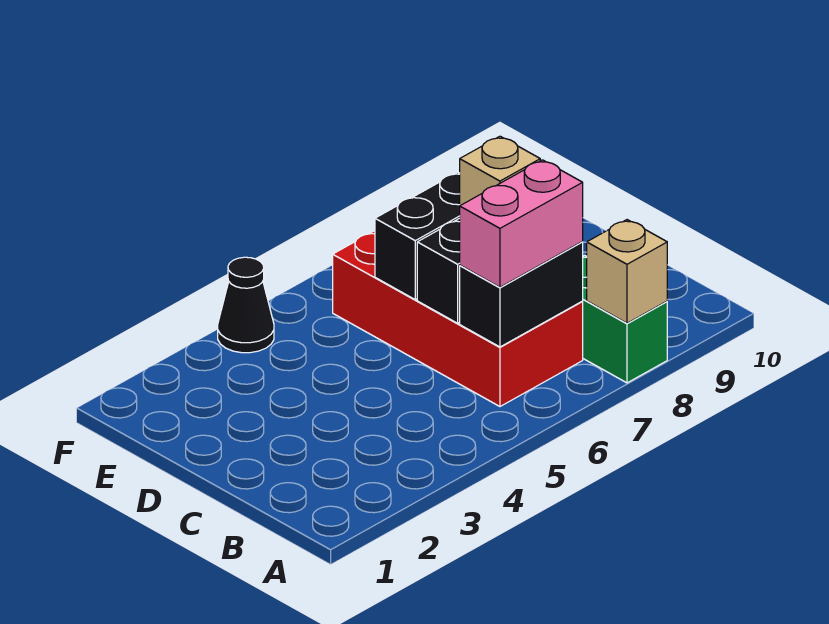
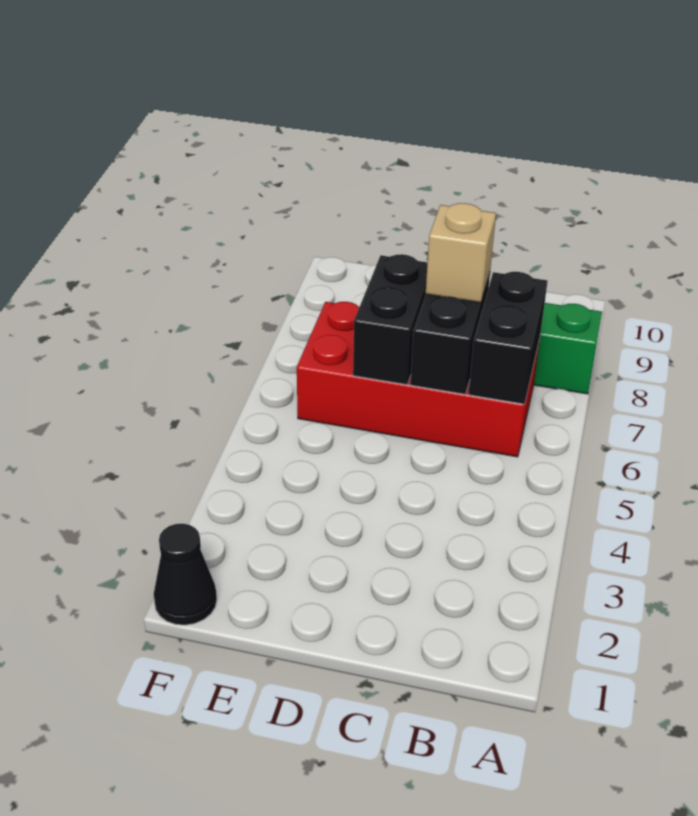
tan 1x1 brick [587,220,667,323] -> none
pink 1x2 brick [460,160,583,287] -> none
black 1x1 cone [218,257,274,353] -> black 1x1 cone moved to [154,524,217,625]

